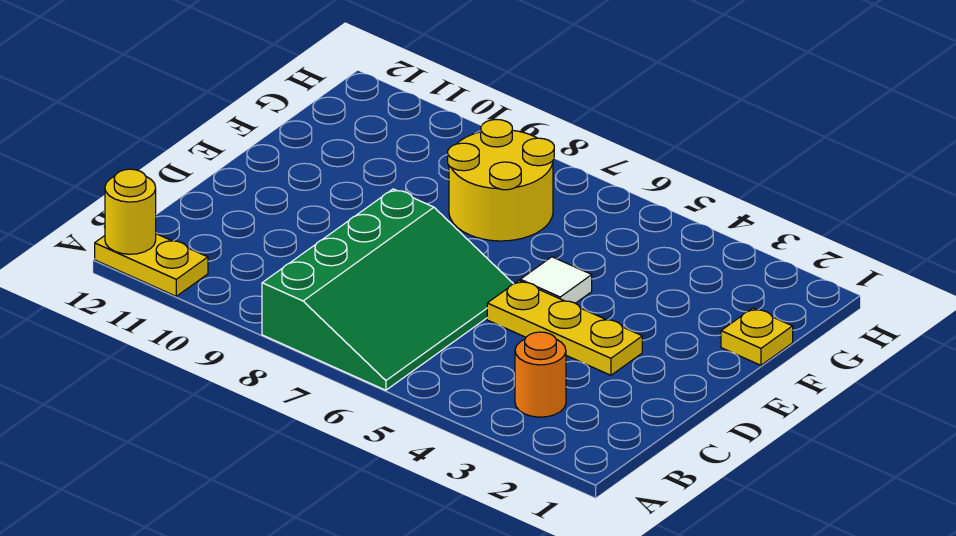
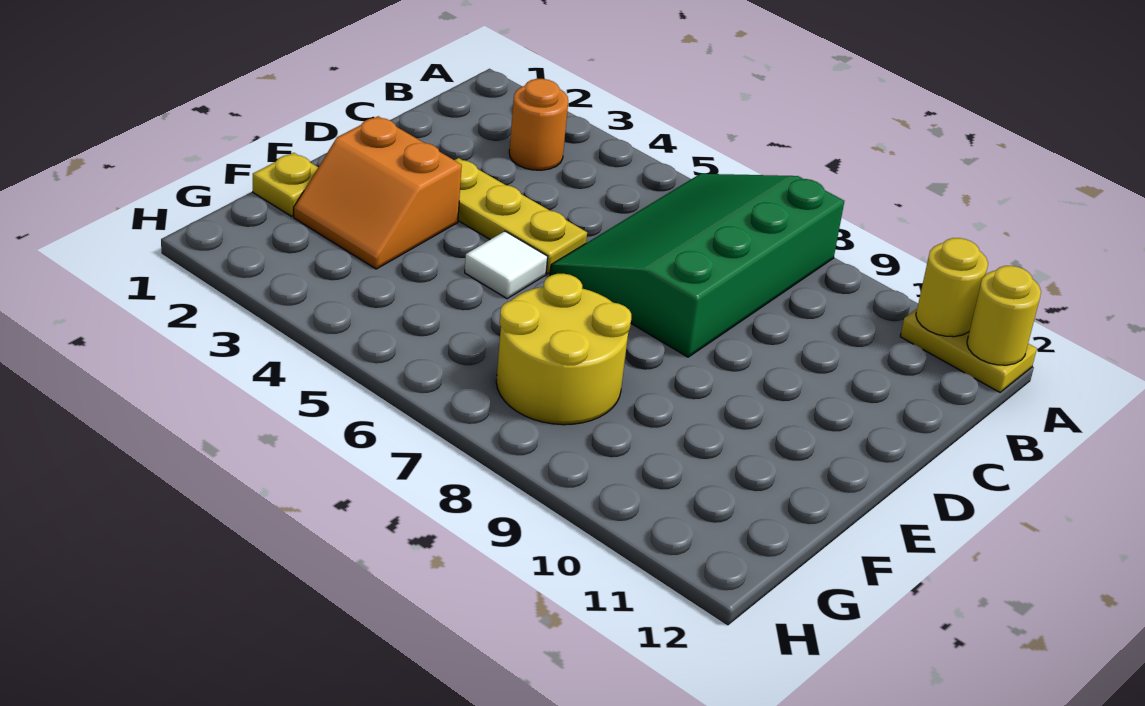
none -> yellow 1x1 round brick [916,238,988,337]
none -> orange 2x2 slope [294,116,462,269]

